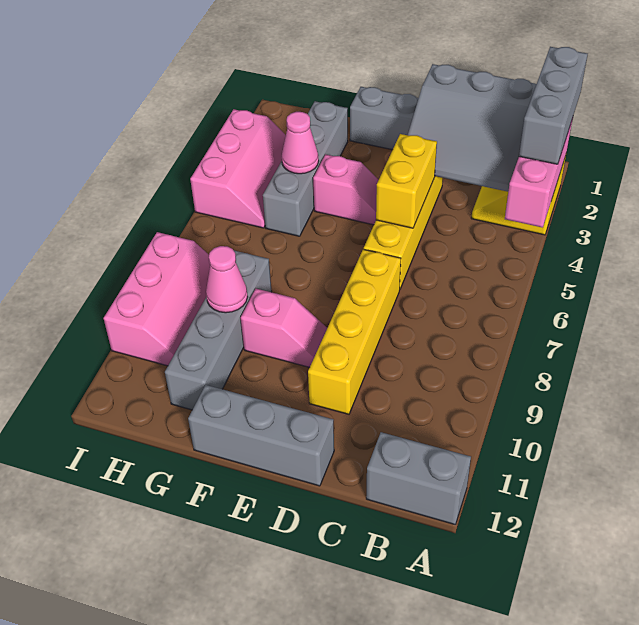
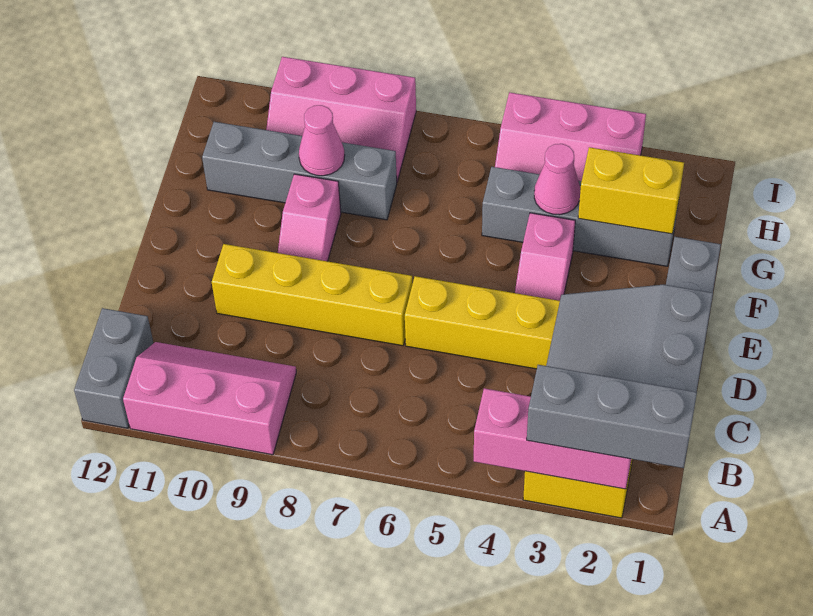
none -> pink 2x3 slope [123,342,296,455]
yellow 1x2 brick [376,134,437,228] -> yellow 1x2 brick moved to [578,147,684,234]
grey 1x3 brick [188,385,334,486] -> none

